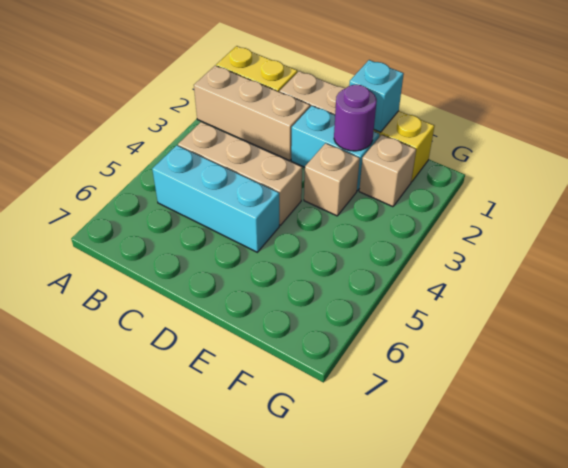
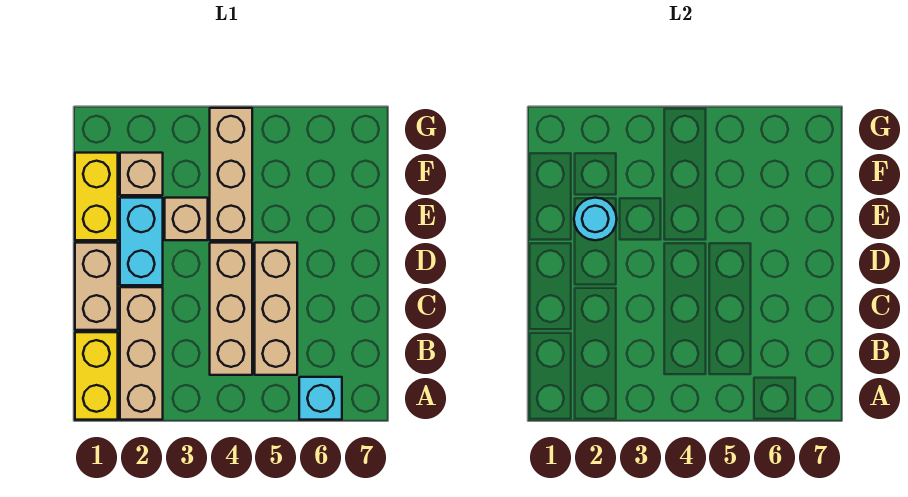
cyan 1x3 brick [152,145,279,252] -> tan 1x3 brick [255,243,297,375]
cyan 1x1 brick [349,60,404,132] -> cyan 1x1 brick moved to [299,377,342,420]
purple 1x1 round brick [334,85,377,151] -> cyan 1x1 round brick [574,198,617,240]
none -> tan 1x3 brick [210,108,252,240]

